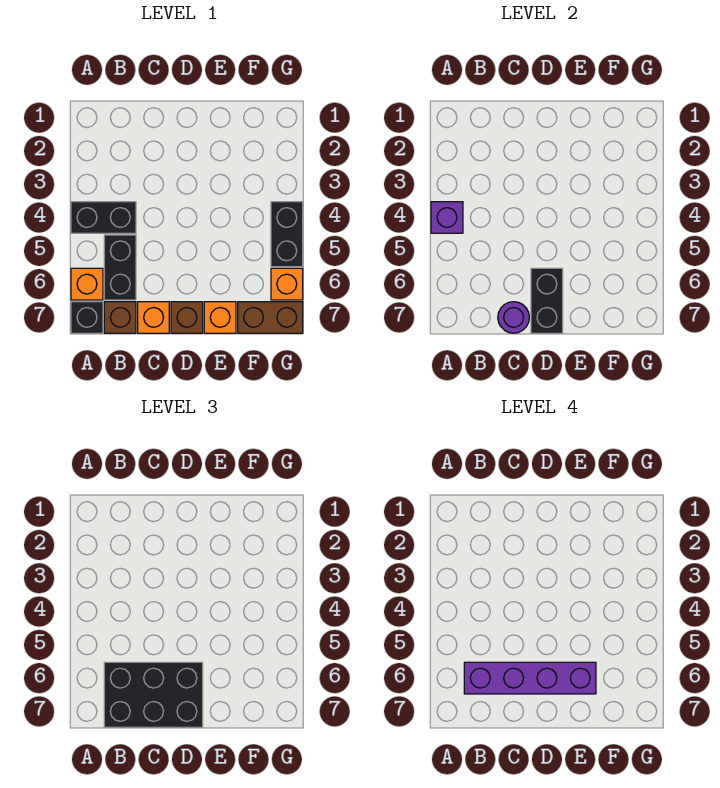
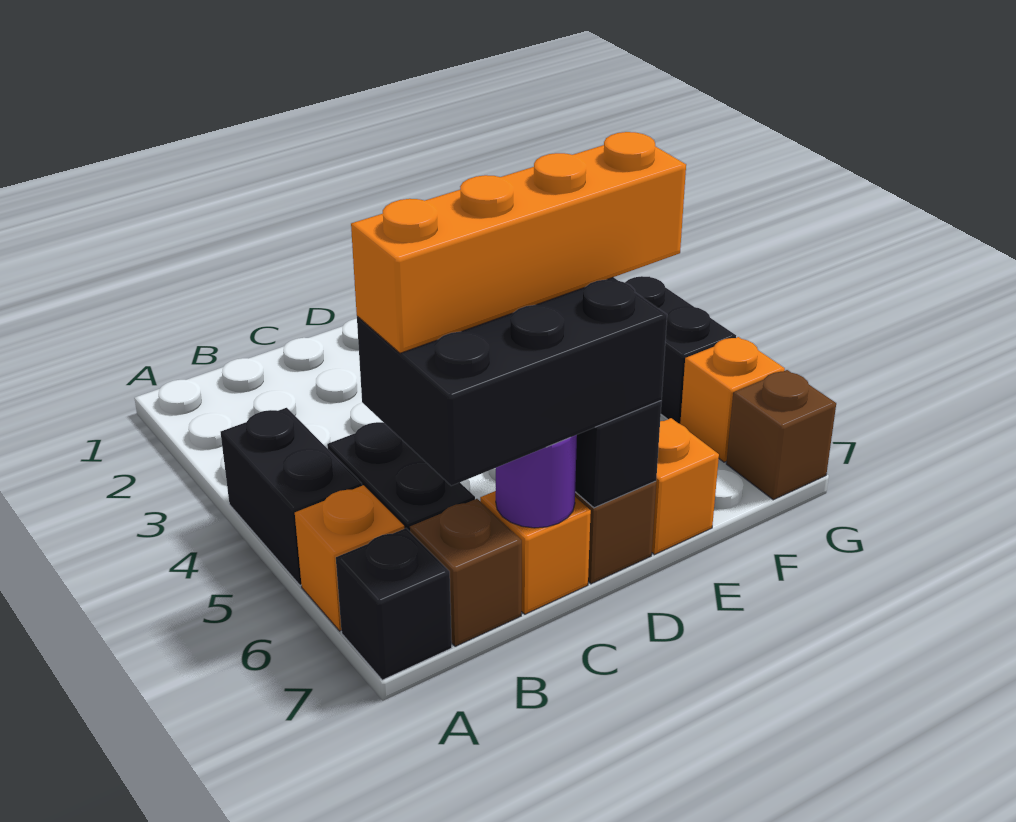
black 1x2 brick [71,202,136,233] -> black 1x2 brick turned to [221,408,362,585]
purple 1x1 brick [431,202,463,233] -> none
purple 1x4 brick [464,662,596,694] -> orange 1x4 brick [351,132,686,353]
brown 1x2 brick [238,302,303,333] -> brown 1x1 brick [726,370,836,500]

